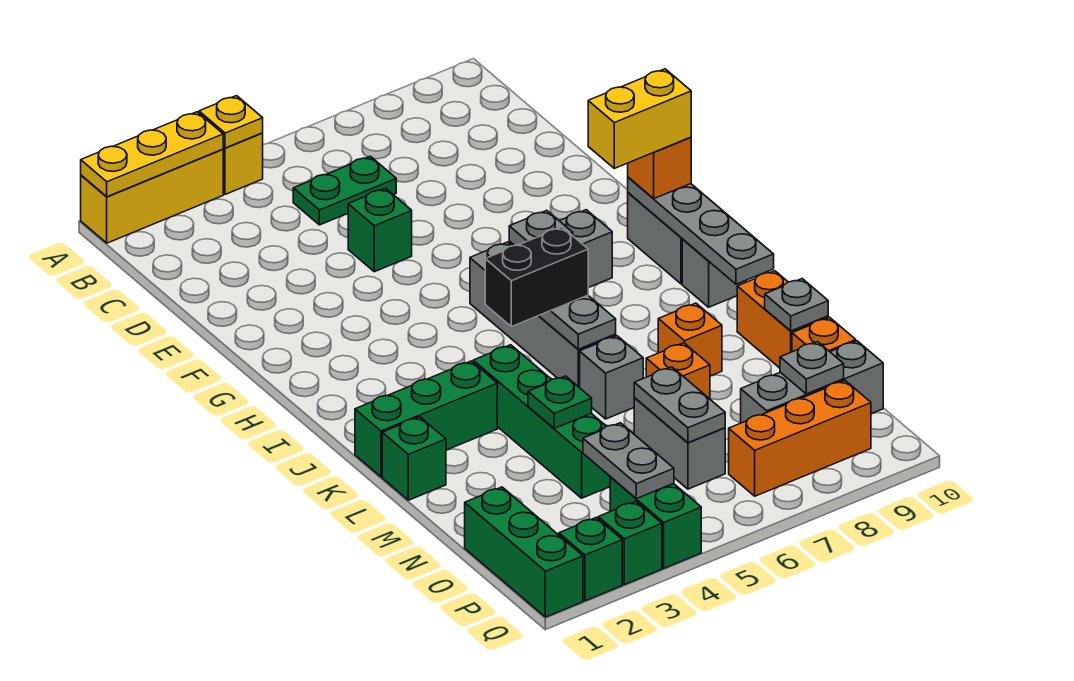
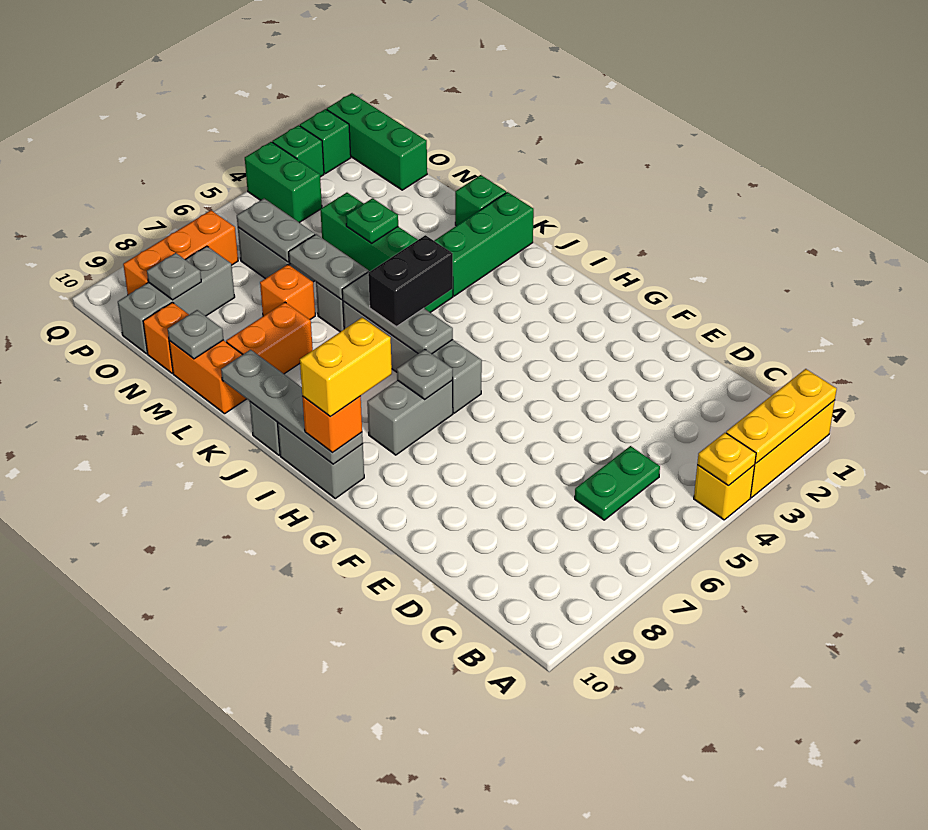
green 1x1 brick [348,188,412,272] -> none
orange 1x1 brick [658,303,722,376] -> orange 1x2 brick [226,302,313,374]
grey 1x2 plate [583,423,674,499] -> grey 1x2 plate moved to [289,234,369,300]

